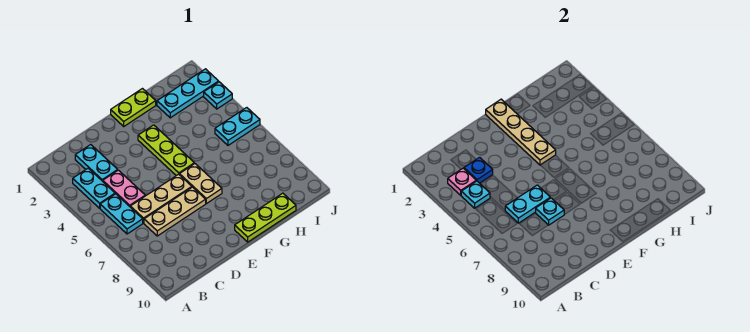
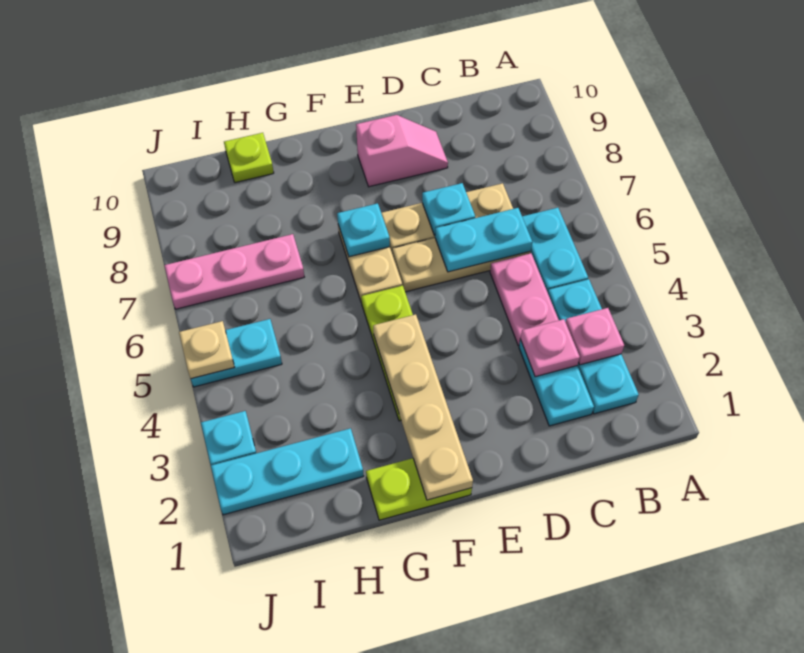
cyan 1x2 plate [73,168,115,208] -> cyan 1x3 plate [548,279,639,414]
cyan 1x1 plate [461,181,490,208] -> cyan 1x1 plate moved to [337,203,390,257]
blue 1x1 plate [464,157,493,183] -> pink 1x1 plate [520,319,580,377]
none -> pink 1x2 slope [356,115,448,187]
lime 1x3 plate [235,193,296,242] -> lime 1x1 plate [224,133,274,183]
none -> pink 1x3 plate [164,234,304,309]
none -> tan 1x1 plate [179,321,235,379]

